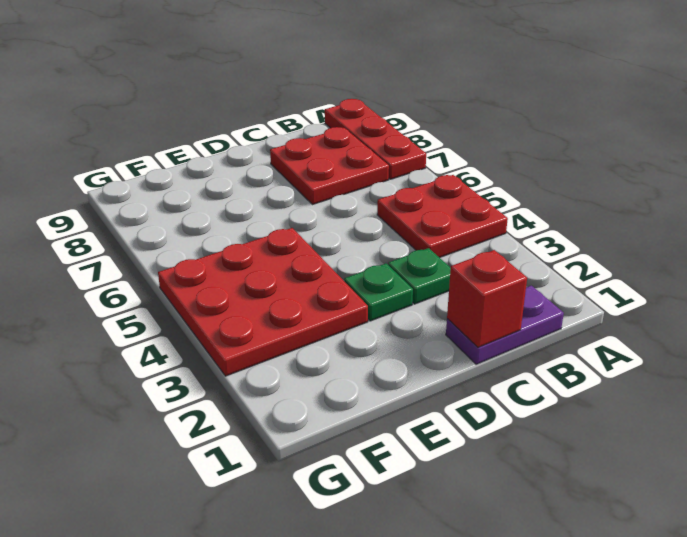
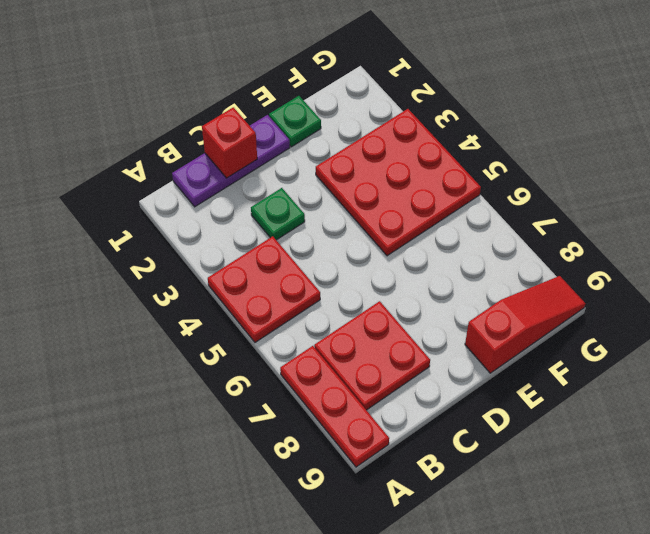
purple 1x2 plate [446,286,564,364] -> purple 1x3 plate [172,115,290,207]
green 1x1 plate [344,263,413,321] -> green 1x1 plate moved to [269,96,321,147]
none -> red 1x3 slope [465,276,585,373]

